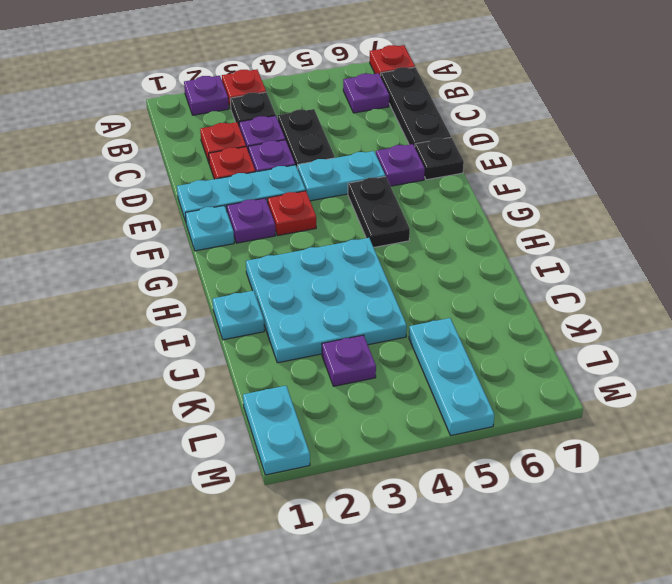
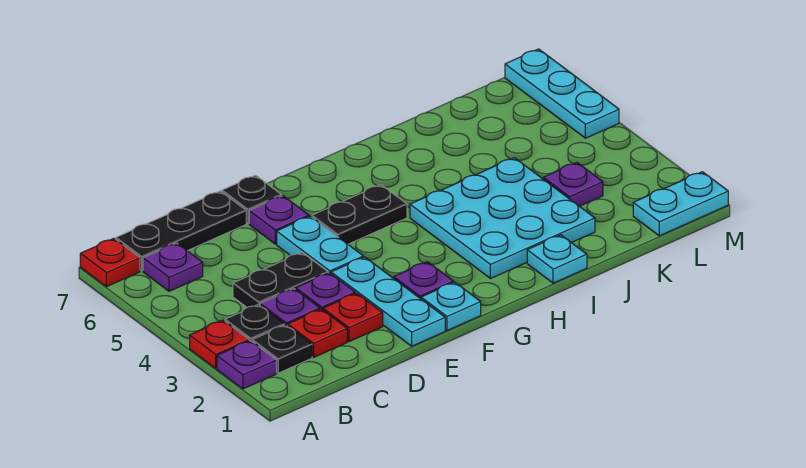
none -> black 1x1 plate [252,325,312,373]
red 1x1 plate [268,191,316,235] -> none
cyan 1x3 plate [409,318,494,436] -> cyan 1x3 plate turned to [505,49,619,138]

